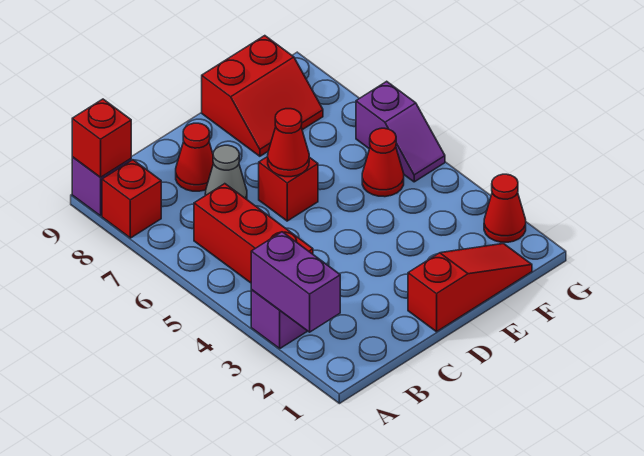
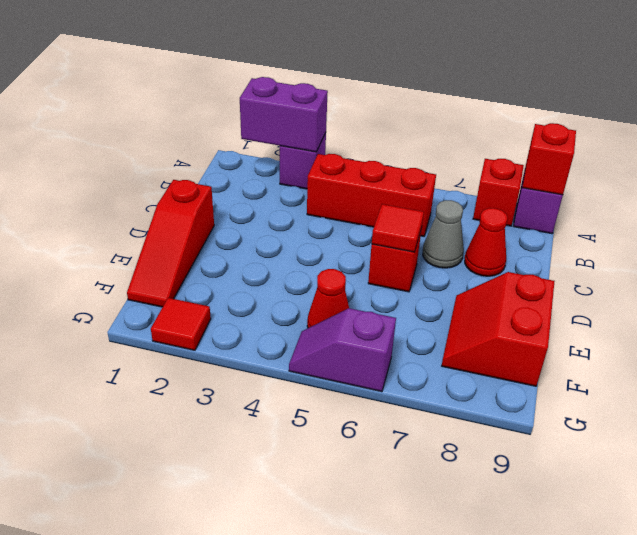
red 1x1 cone [268,109,309,177] -> red 1x1 tile [372,204,424,252]
red 1x1 cone [484,174,526,242] -> red 1x1 tile [151,298,211,350]

